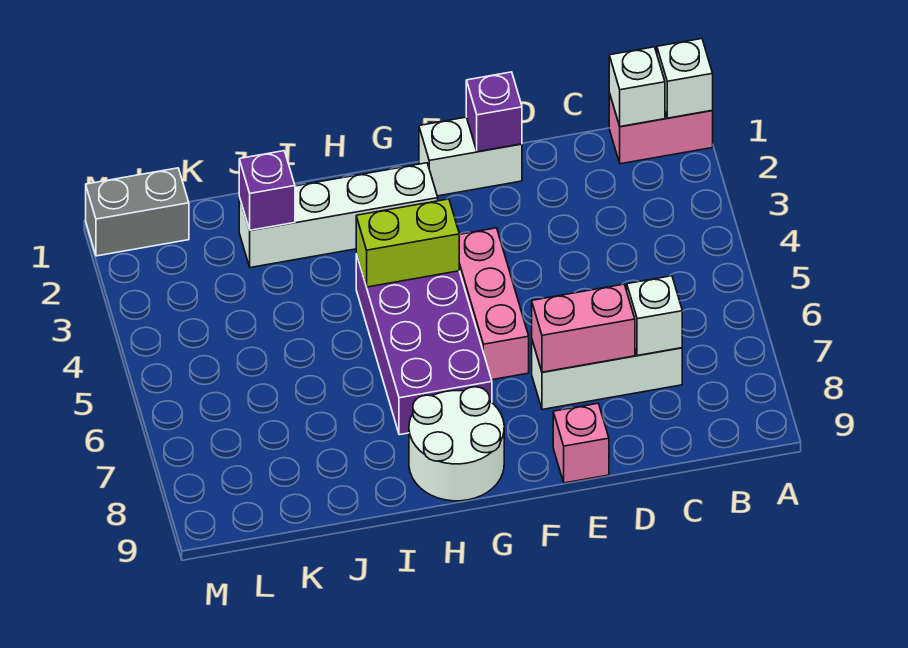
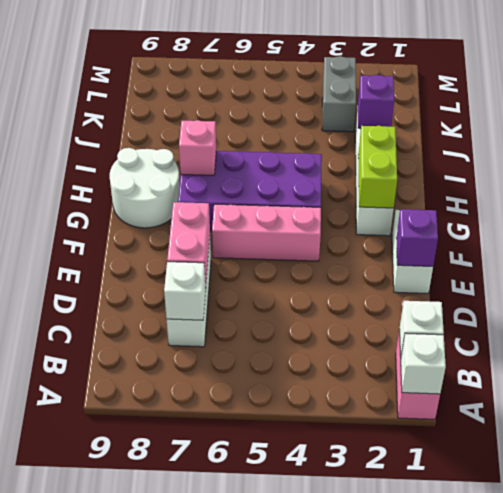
pink 1x1 brick [553,403,609,483] -> pink 1x1 brick moved to [179,120,216,175]
lime 1x2 brick [356,199,459,287] -> lime 1x2 brick moved to [358,126,397,208]
grey 1x2 brick [86,168,189,256] -> grey 1x2 brick moved to [322,56,356,132]

